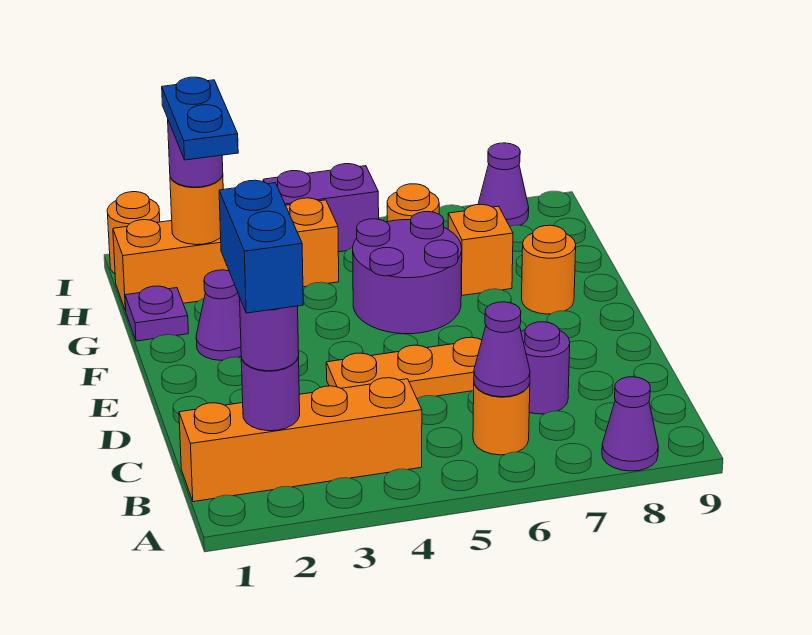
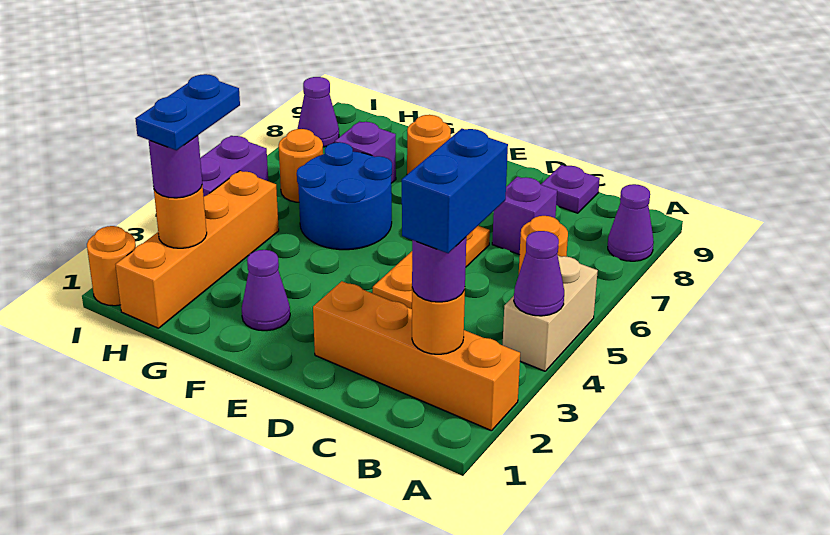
none -> tan 1x2 brick [503,256,598,371]
orange 1x4 brick [179,378,422,502] -> orange 1x4 brick turned to [313,281,520,431]
purple 1x1 round brick [241,356,300,431] -> orange 1x1 round brick [412,288,465,354]
blue 1x2 brick [219,180,303,313] -> blue 1x2 brick turned to [402,129,508,253]
purple 1x1 cone [474,302,530,397] -> purple 1x1 cone moved to [514,231,564,316]
purple 1x1 round brick [521,322,570,414] -> purple 1x1 brick [492,177,557,255]
purple 2x2 round brick [353,212,462,334] -> blue 2x2 round brick [297,142,392,250]
purple 1x1 plate [125,286,188,341] -> purple 1x1 plate moved to [541,165,600,213]
blue 1x2 plate [162,77,238,160] -> blue 1x2 plate turned to [135,74,240,150]
orange 1x1 brick [448,204,513,295] -> purple 1x1 brick [335,122,396,183]

